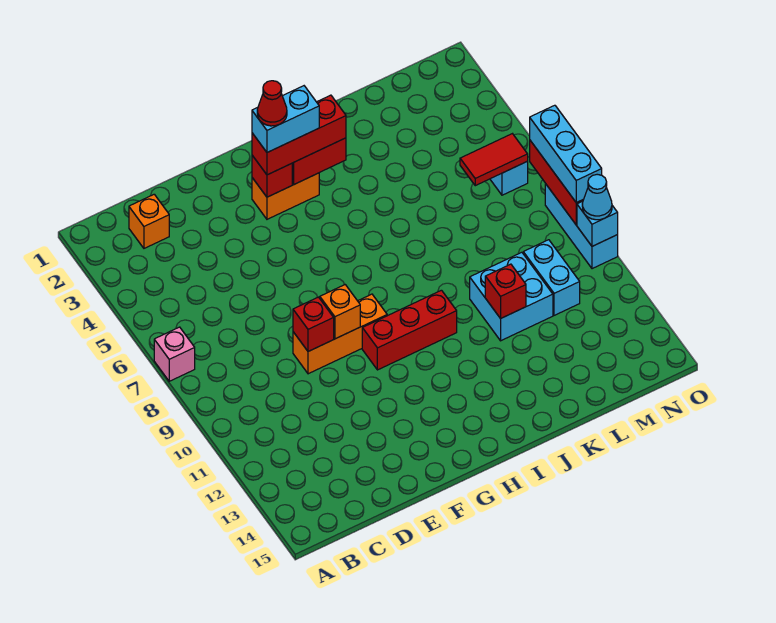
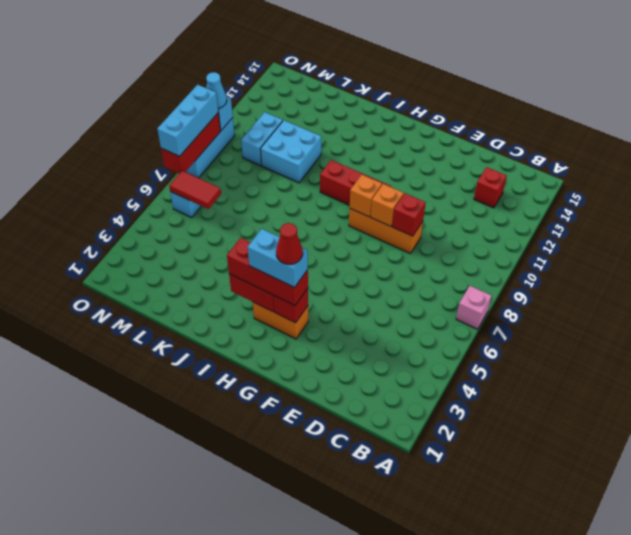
orange 1x1 brick [129,194,169,248] -> orange 1x1 brick moved to [350,175,382,217]
red 1x1 brick [485,264,526,319] -> red 1x1 brick moved to [474,167,507,208]

